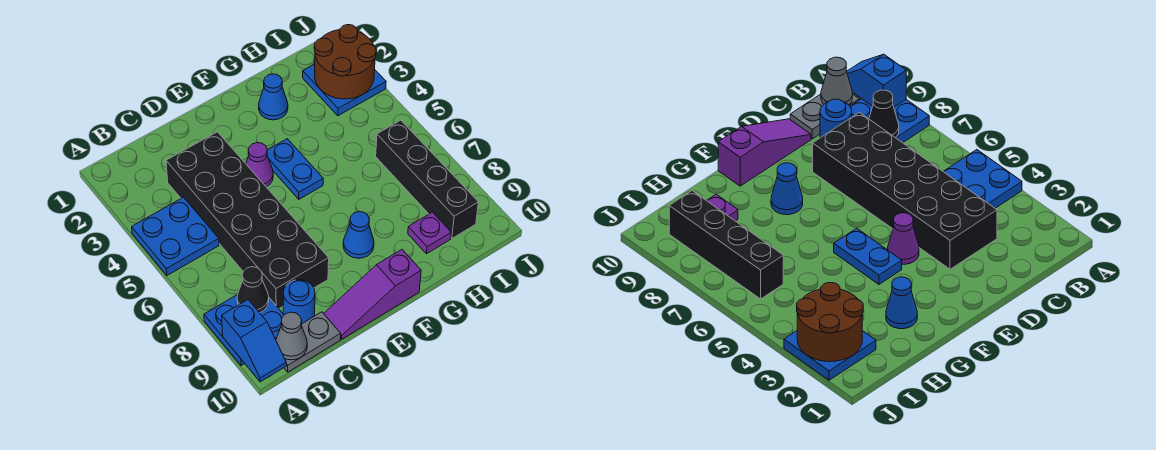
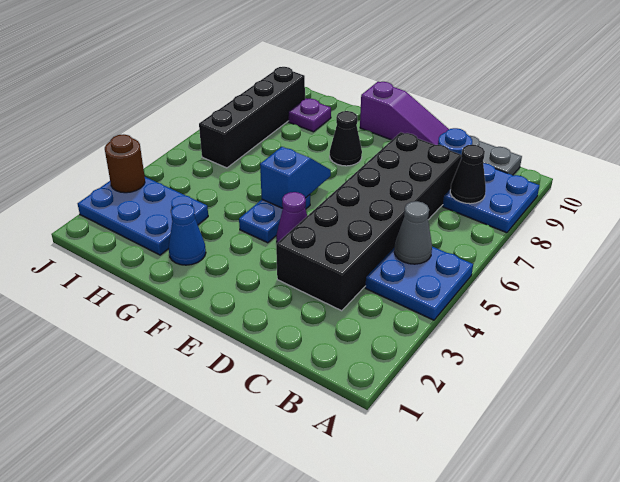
blue 1x2 slope [222,300,286,382] -> blue 1x2 slope moved to [260,147,331,208]
grey 1x1 cone [276,312,307,360] -> grey 1x1 cone moved to [394,201,432,264]
blue 1x1 cone [343,212,374,258] -> black 1x1 cone [330,111,362,166]
blue 2x2 plate [303,64,386,116] -> blue 2x3 plate [78,177,208,255]
brown 2x2 round brick [314,25,376,99] -> brown 1x1 round brick [105,134,145,193]

